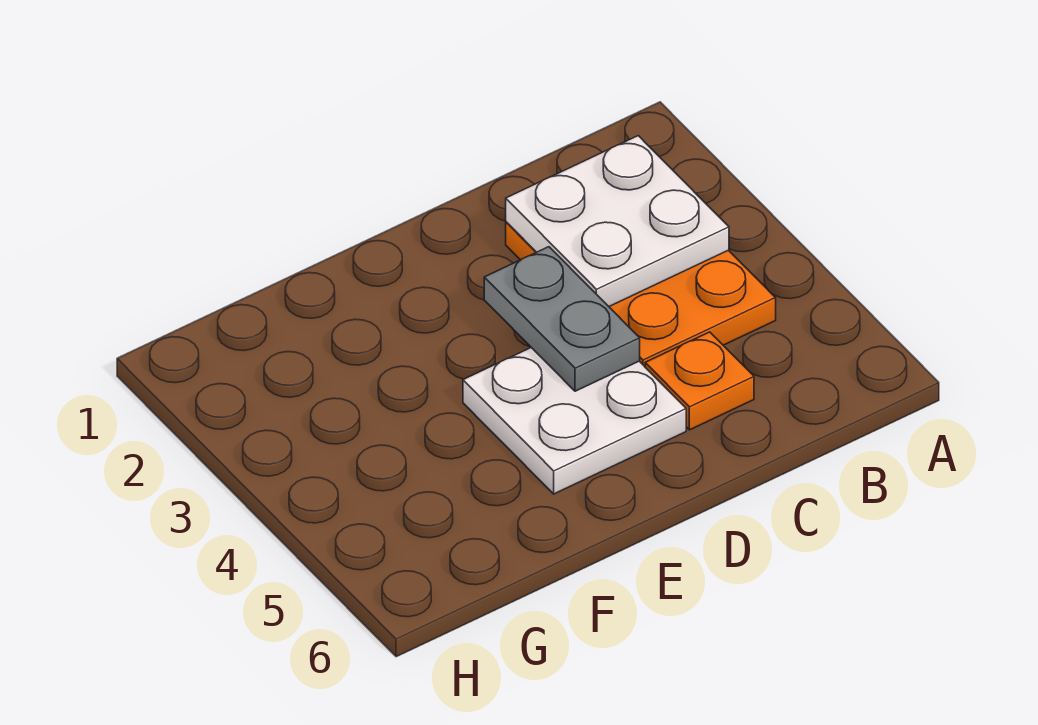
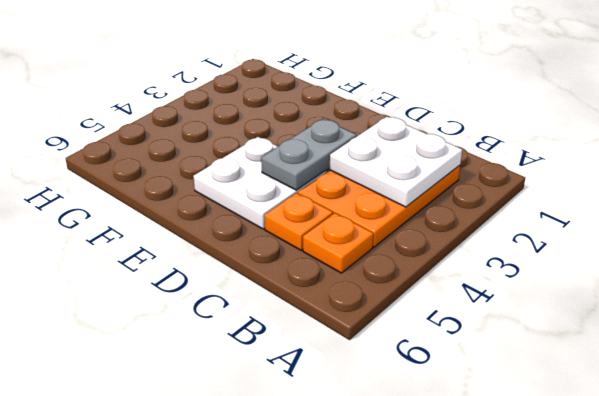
none -> orange 1x1 plate [303,213,373,273]

